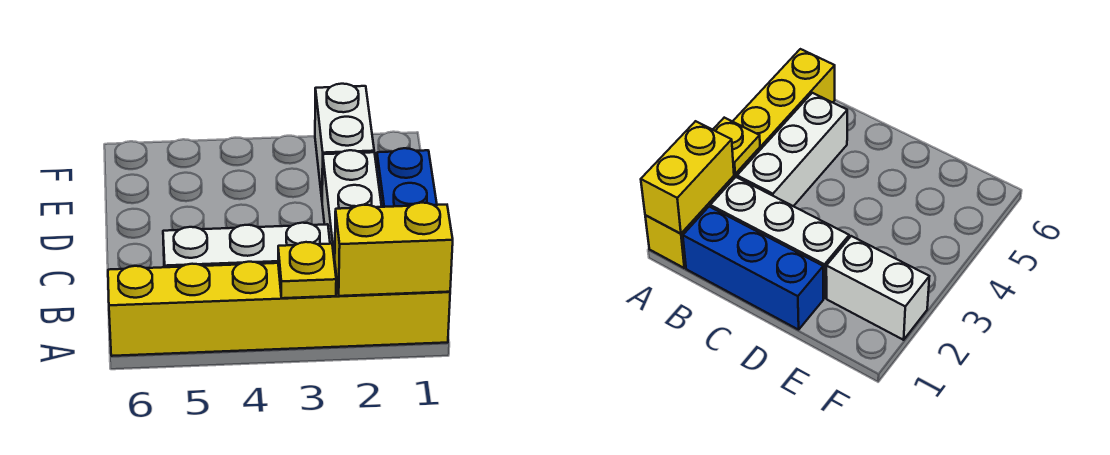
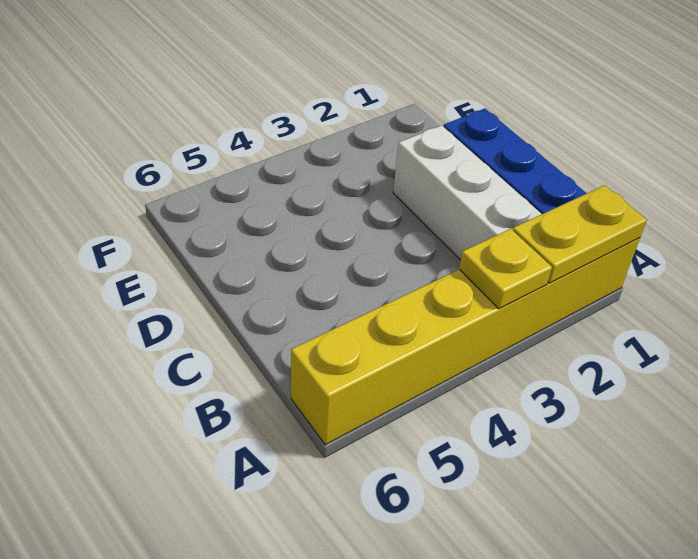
yellow 1x2 brick [335,203,453,296] -> yellow 1x2 plate [513,185,647,283]
white 1x3 brick [163,223,330,267] -> none
white 1x2 brick [315,84,374,197] -> none

